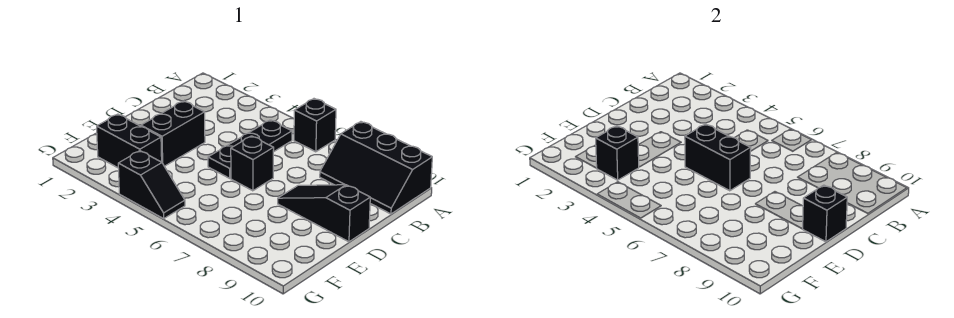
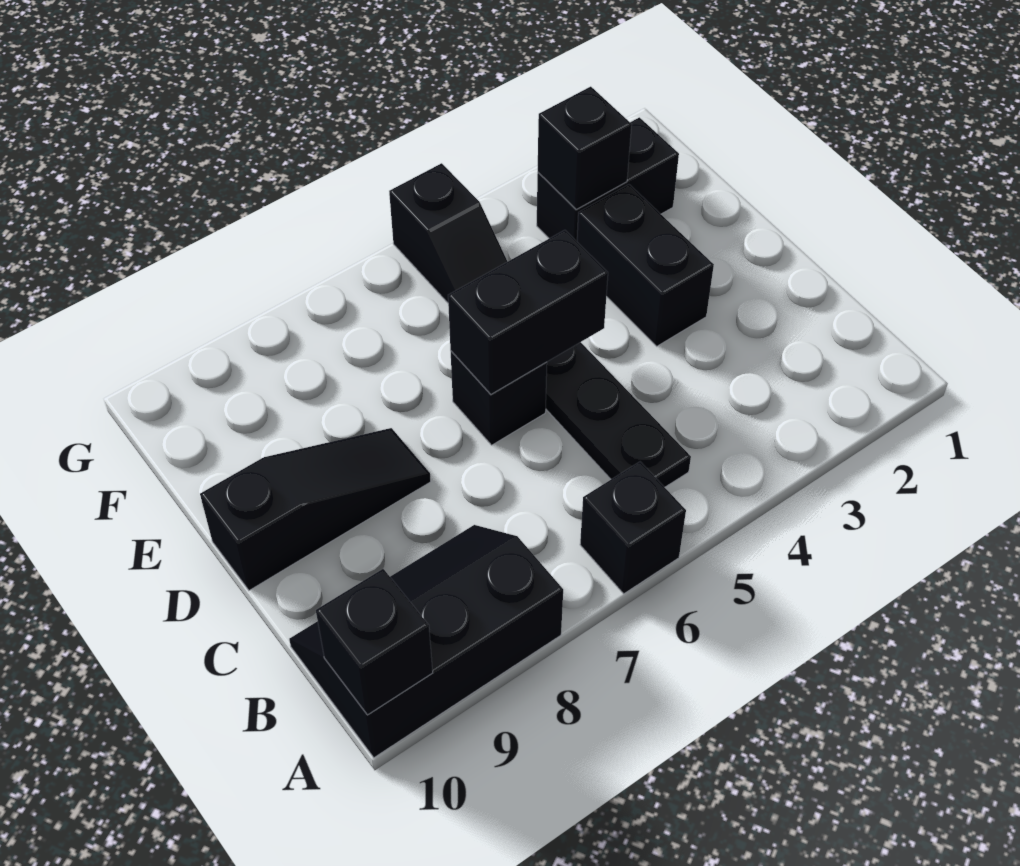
black 1x1 brick [803,185,847,242] -> black 1x1 brick moved to [316,569,433,715]
black 1x2 slope [118,151,185,219] -> black 1x2 slope turned to [389,163,508,303]

